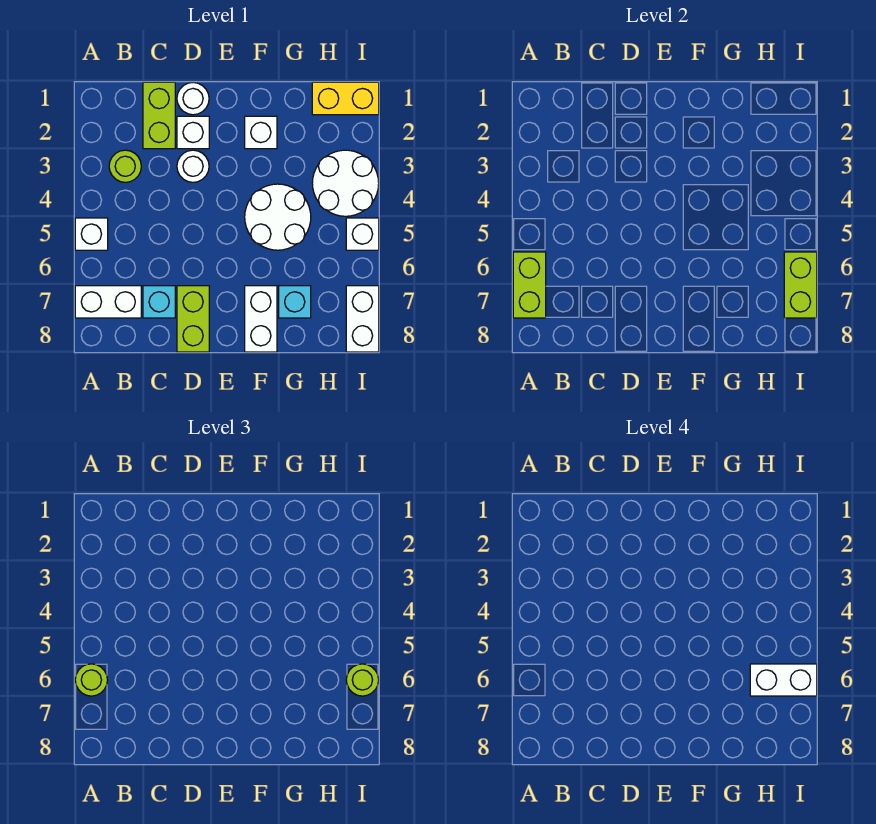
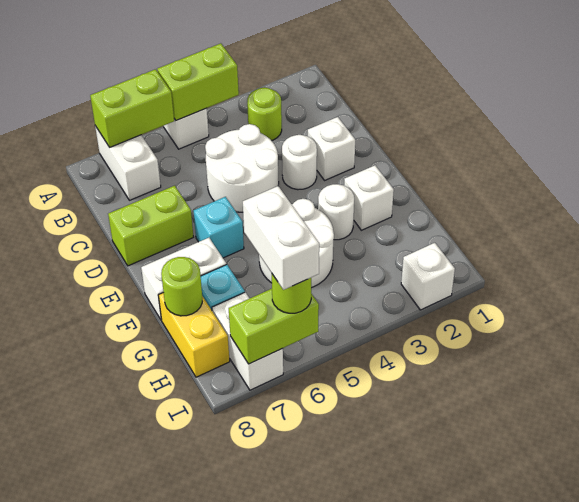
lime 1x1 round brick [75,664,107,696] -> lime 1x1 round brick moved to [161,257,202,316]
lime 1x2 brick [143,82,175,149] -> lime 1x2 brick moved to [157,43,239,120]
cyan 1x1 brick [143,286,175,318] -> cyan 1x1 brick moved to [194,197,244,258]
white 1x1 round brick [177,83,209,115] -> white 1x1 round brick moved to [318,184,354,240]
yellow 1x2 brick [312,82,379,115] -> yellow 1x2 brick moved to [158,293,230,377]
white 2x2 round brick [312,150,379,216] -> white 2x2 round brick moved to [205,124,279,212]
white 1x1 brick [346,218,379,250] -> white 1x1 brick moved to [401,243,455,310]
white 1x2 brick [346,286,379,352] -> white 1x2 brick turned to [212,292,283,390]

